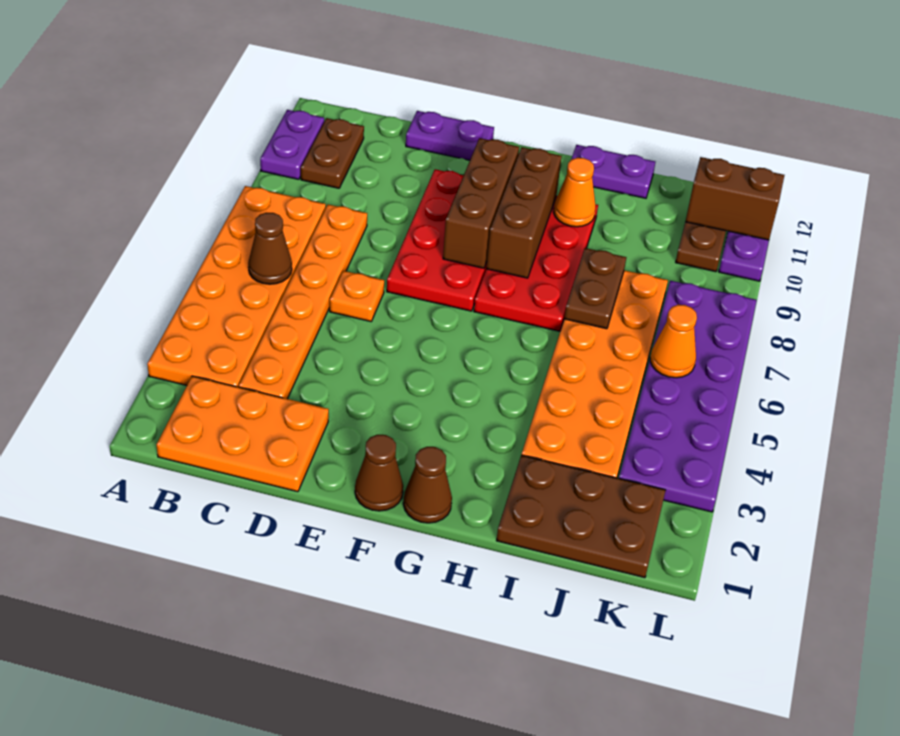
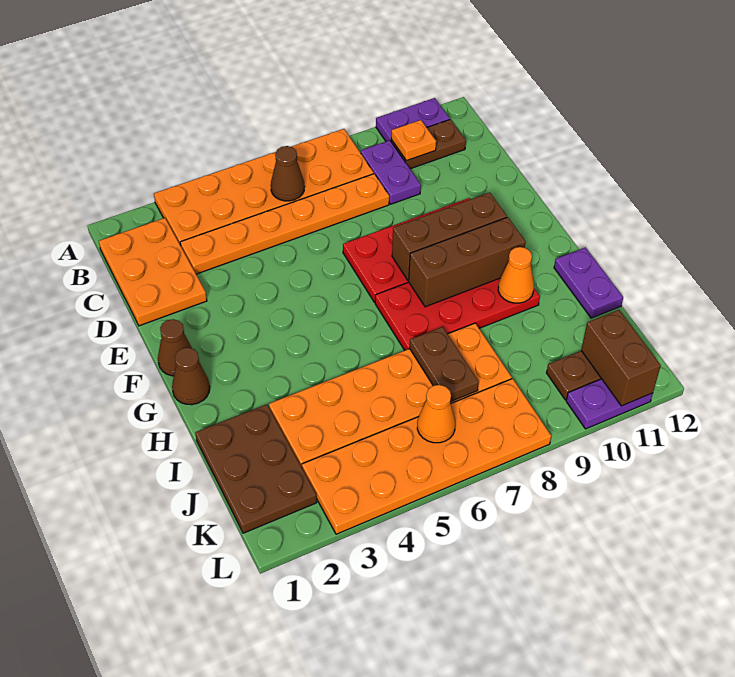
orange 1x1 plate [330,271,384,321] -> orange 1x1 plate moved to [391,120,436,161]
purple 1x2 plate [406,111,494,160] -> purple 1x2 plate moved to [361,140,421,204]
brown 1x2 plate [564,248,626,329] -> brown 1x2 plate turned to [410,327,479,401]
purple 2x6 plate [619,281,757,512] -> orange 2x6 plate [302,379,551,534]

